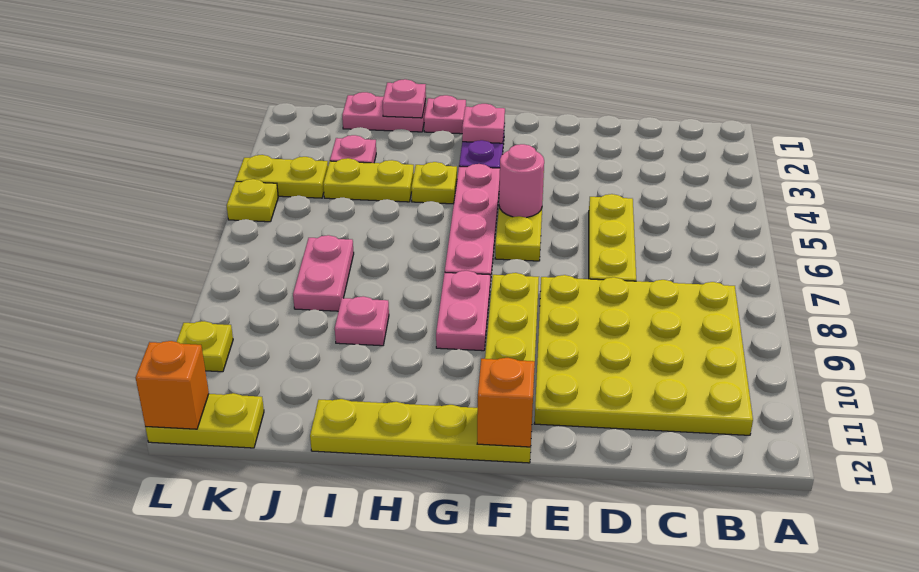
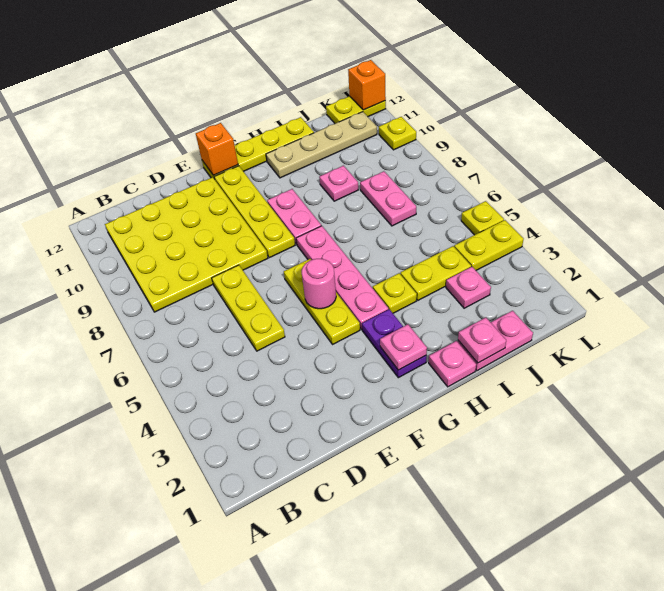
none -> tan 1x4 plate [266,112,377,178]

